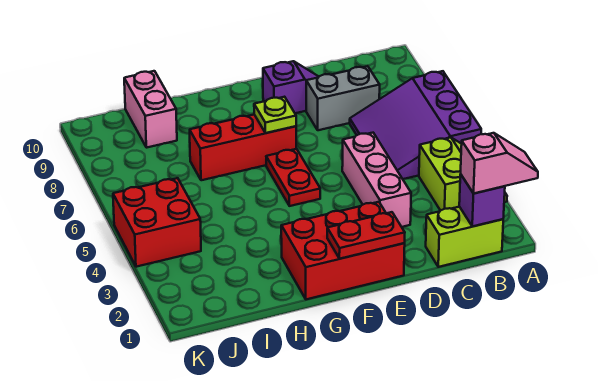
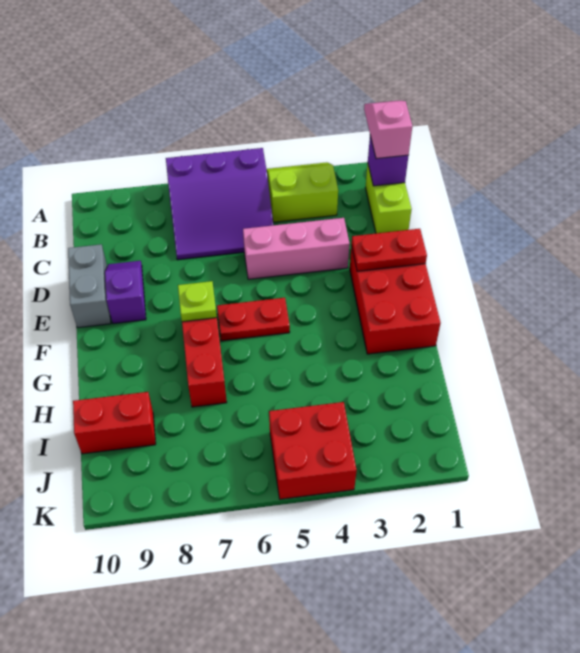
grey 1x2 brick [306,66,380,130] -> grey 1x2 brick moved to [68,244,111,328]
red 1x2 plate [327,212,405,259] -> red 1x2 plate turned to [352,229,427,271]
pink 1x2 brick [124,71,177,148] -> red 1x2 brick [73,392,156,454]

